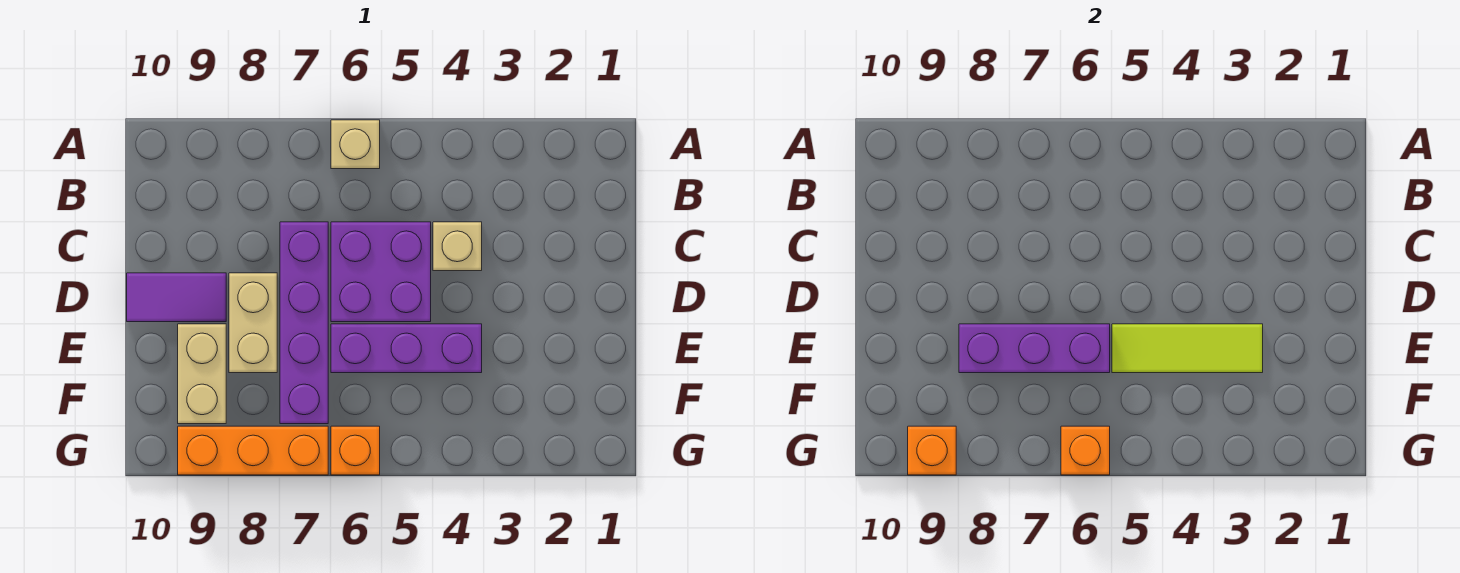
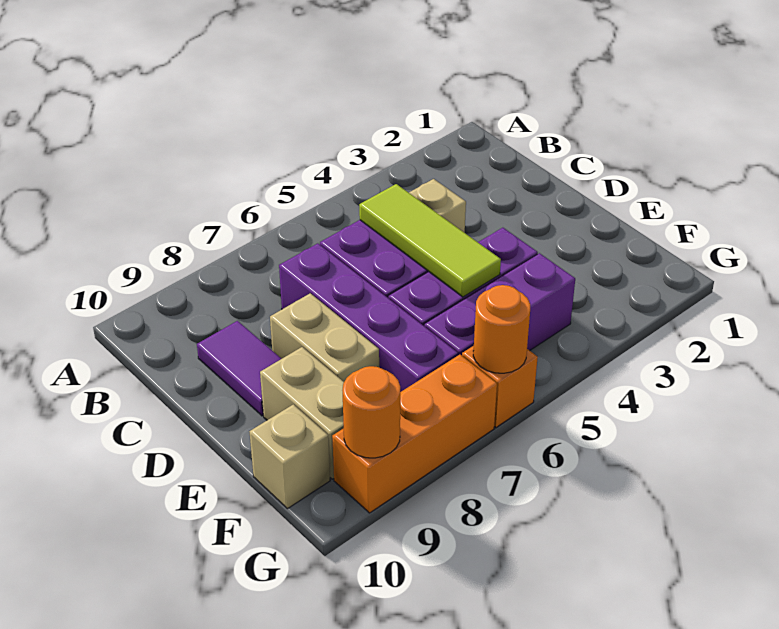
tan 1x1 brick [331,120,380,169] -> tan 1x1 brick moved to [249,404,330,509]
purple 1x2 tile [127,273,226,322] -> purple 1x2 tile turned to [197,321,281,416]
lime 1x3 tile [1112,324,1263,373] -> lime 1x3 tile turned to [359,184,501,297]
purple 1x3 brick [959,324,1110,373] -> purple 1x3 brick moved to [424,253,575,355]
orange 1x1 brick [1061,426,1110,475] -> orange 1x1 round brick [473,285,530,373]
orange 1x1 brick [908,426,956,475] -> orange 1x1 round brick [342,366,400,458]

